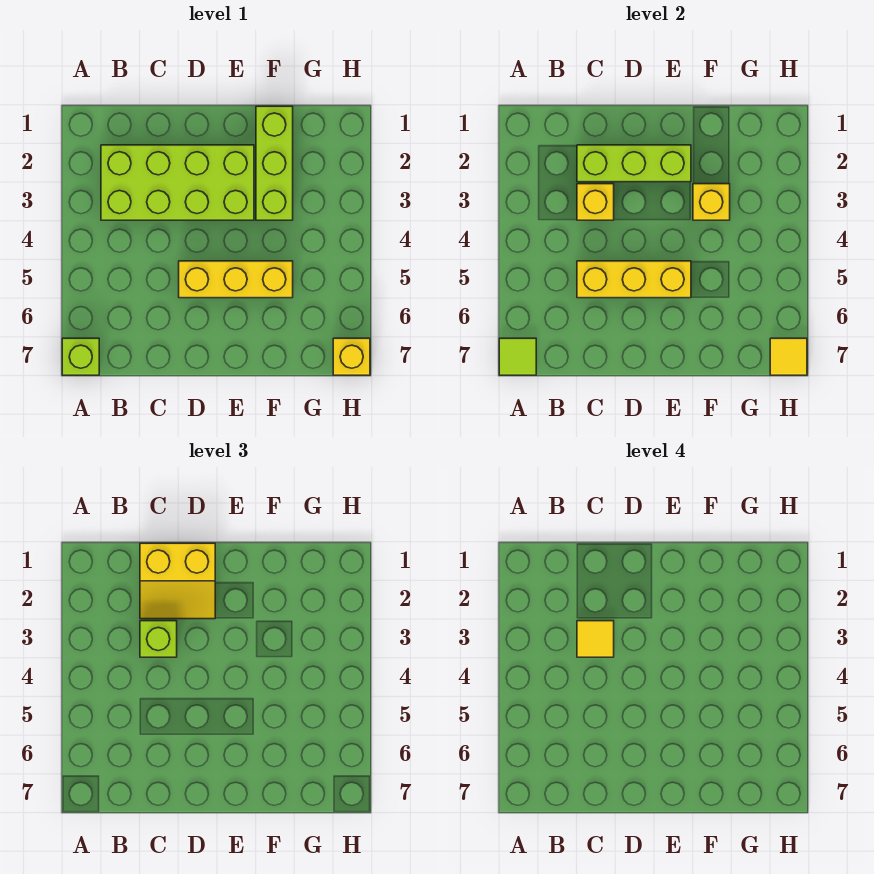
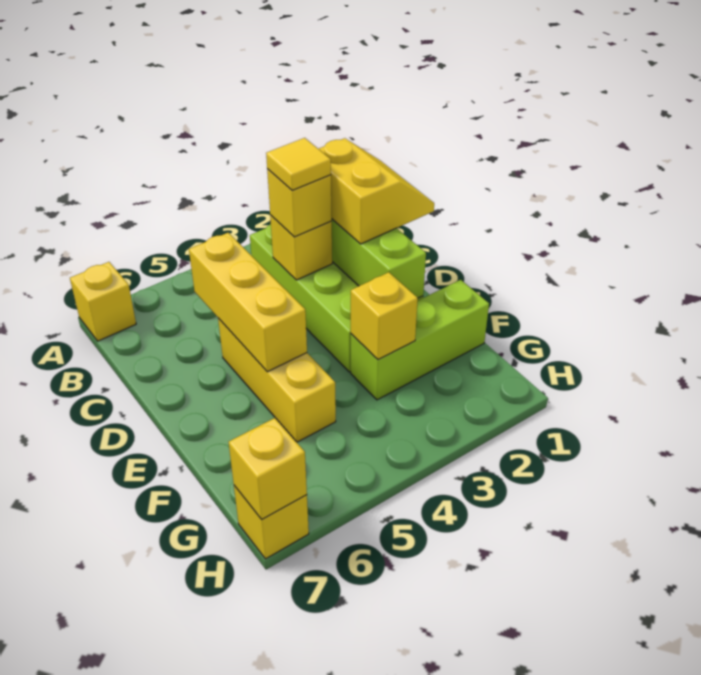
lime 1x1 brick [62,338,99,375] -> yellow 1x1 brick [70,262,136,341]
lime 1x1 tile [499,338,536,375] -> none
yellow 2x2 slope [140,543,215,619] -> yellow 2x2 slope turned to [319,138,434,244]
lime 1x1 brick [140,621,177,657] -> yellow 1x1 brick [267,169,332,237]
yellow 1x1 tile [770,338,807,375] -> yellow 1x1 brick [229,418,307,519]

